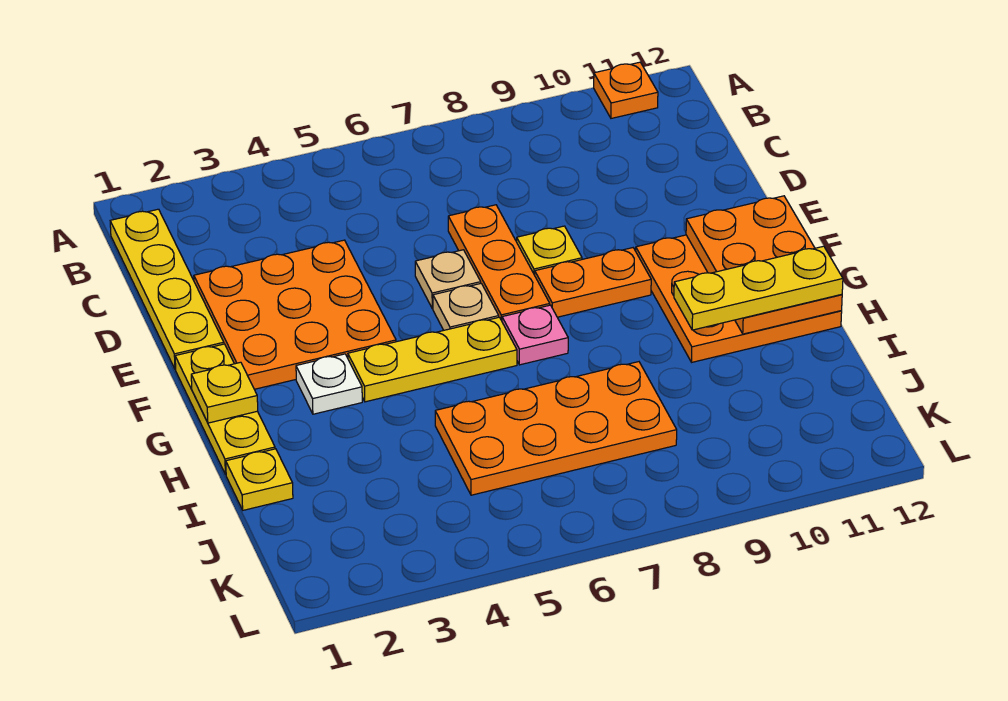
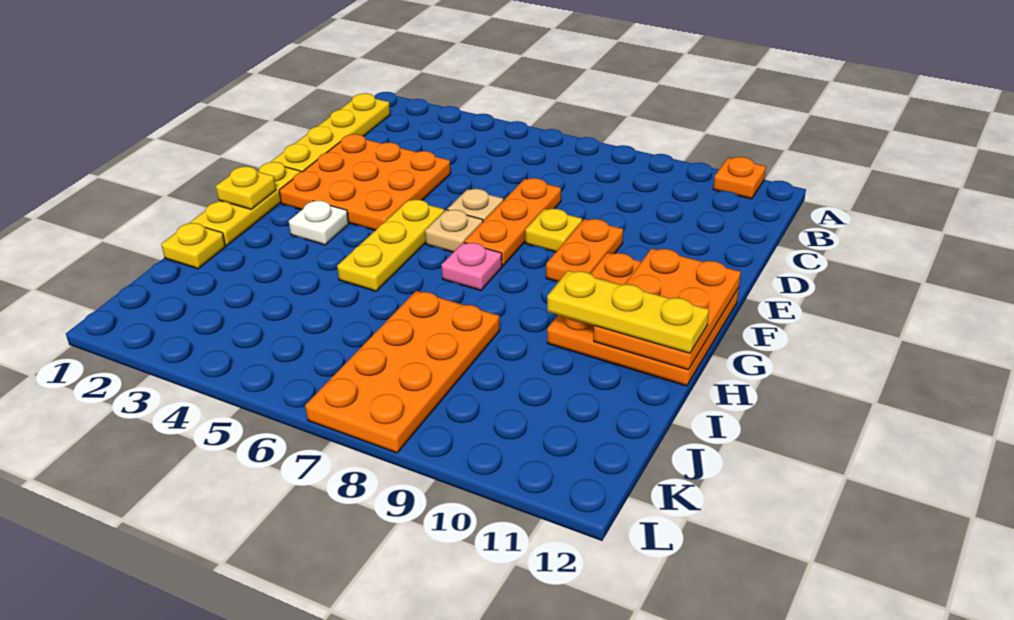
orange 1x2 plate [535,248,651,317] -> orange 1x2 plate turned to [546,219,623,282]
yellow 1x3 plate [348,317,517,402] -> yellow 1x3 plate turned to [337,200,445,291]
orange 2x4 plate [435,362,677,495] -> orange 2x4 plate turned to [305,291,500,453]

